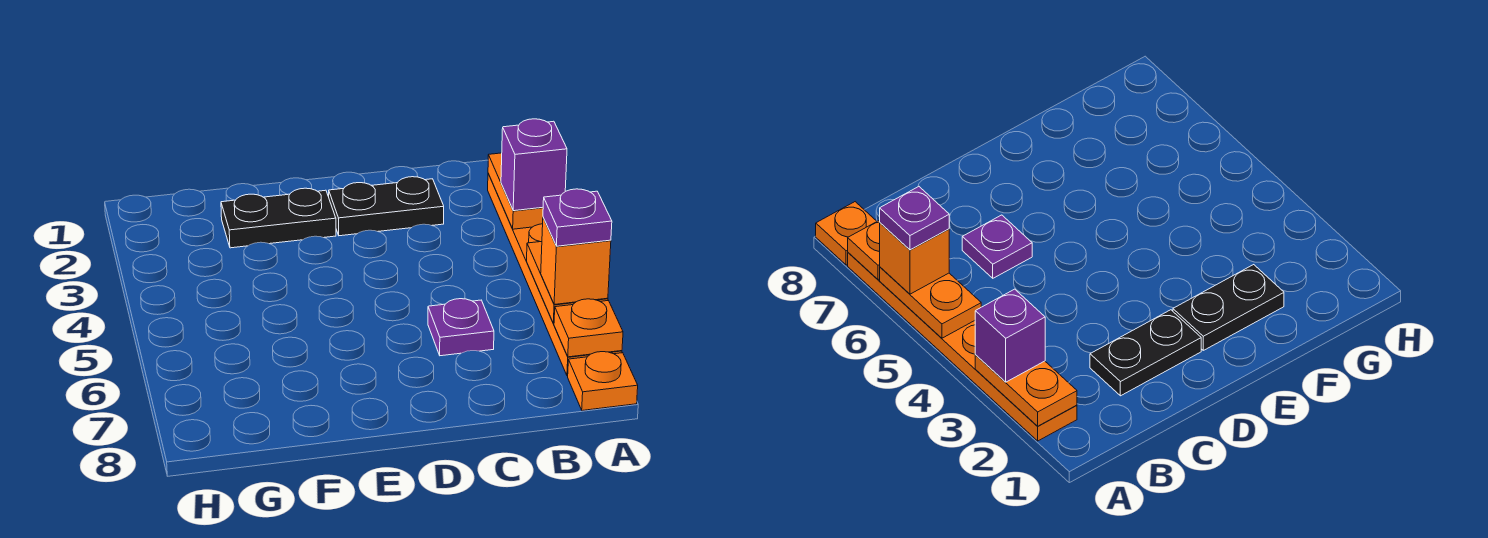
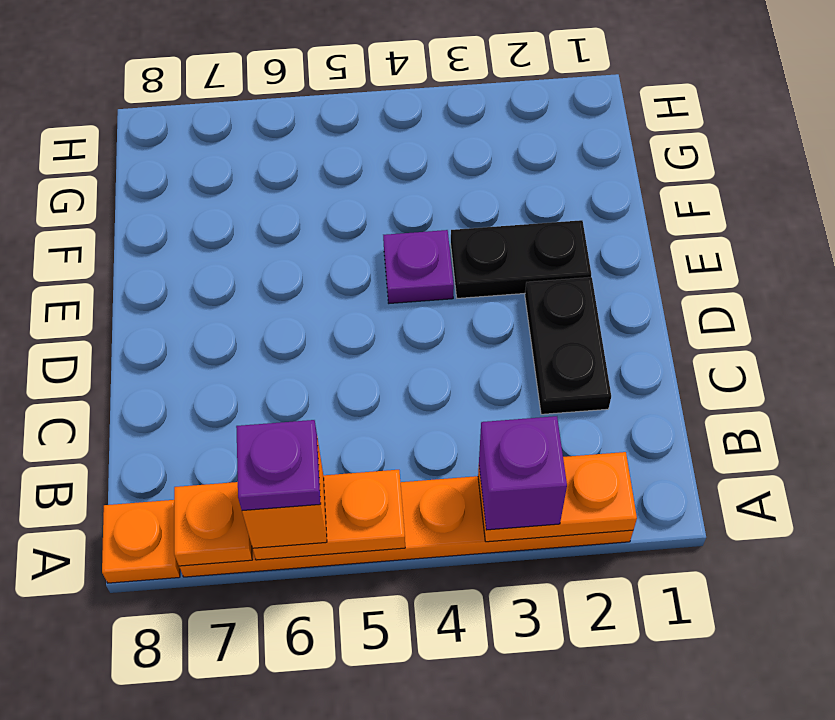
purple 1x1 plate [428,299,494,356] -> purple 1x1 plate moved to [383,230,454,303]
black 1x2 plate [221,188,336,248] -> black 1x2 plate turned to [451,220,591,298]

